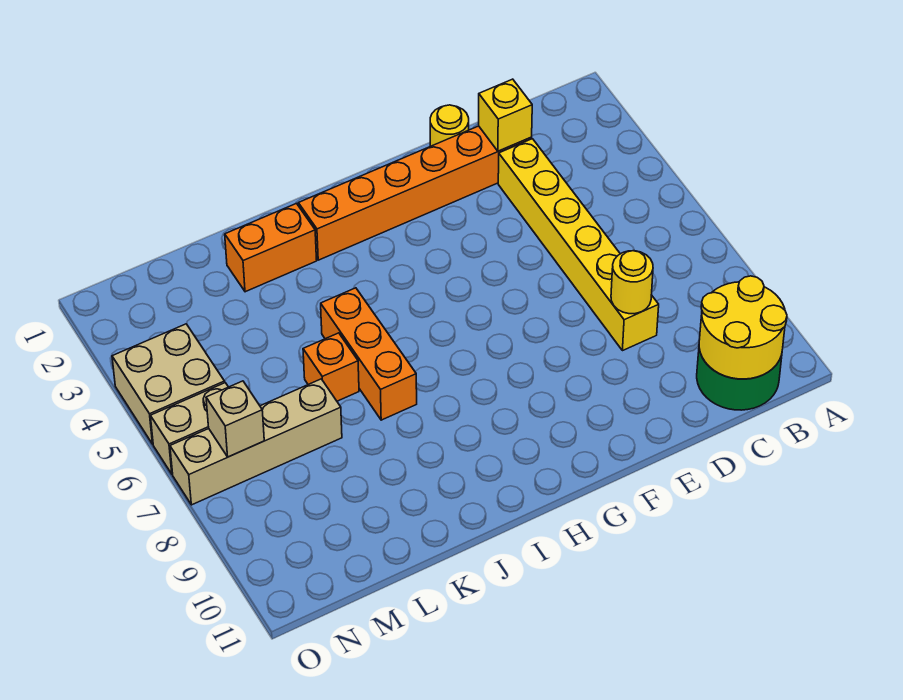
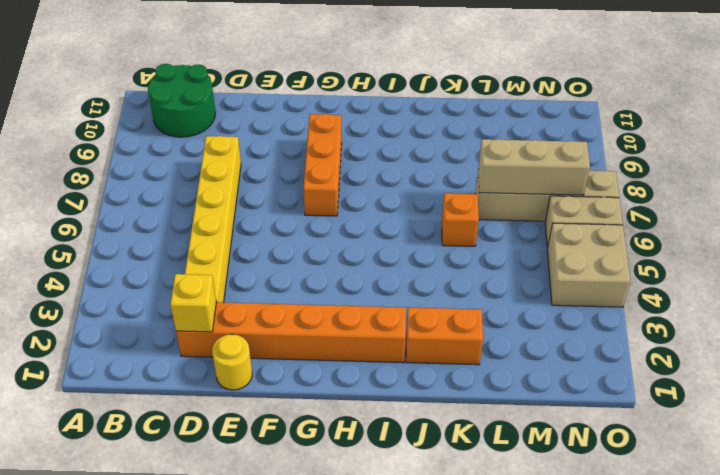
yellow 2x2 round brick [699,276,787,379] -> none
yellow 1x1 round brick [611,251,653,314] -> none
orange 1x3 brick [321,288,417,420] -> orange 1x3 brick moved to [303,114,342,216]
tan 1x1 brick [206,381,264,457] -> tan 1x3 brick [478,139,590,195]

